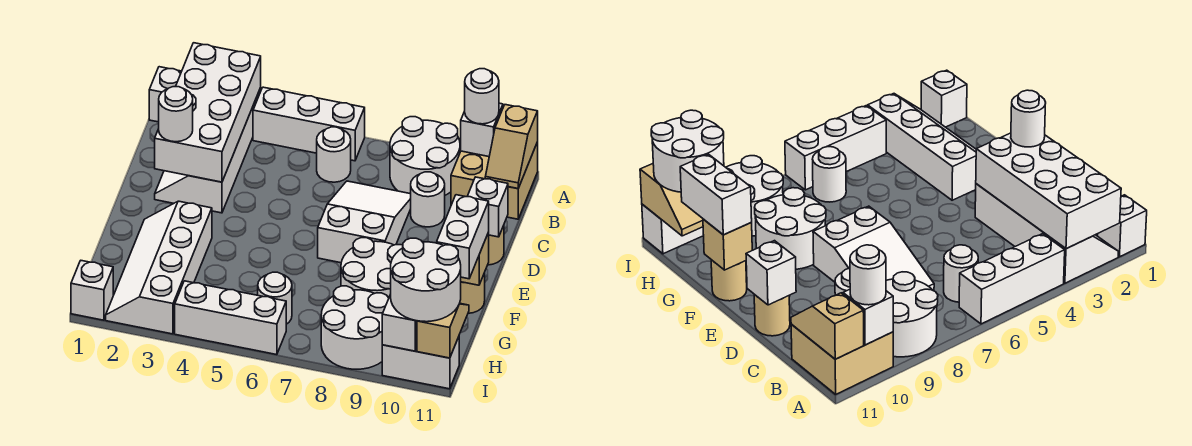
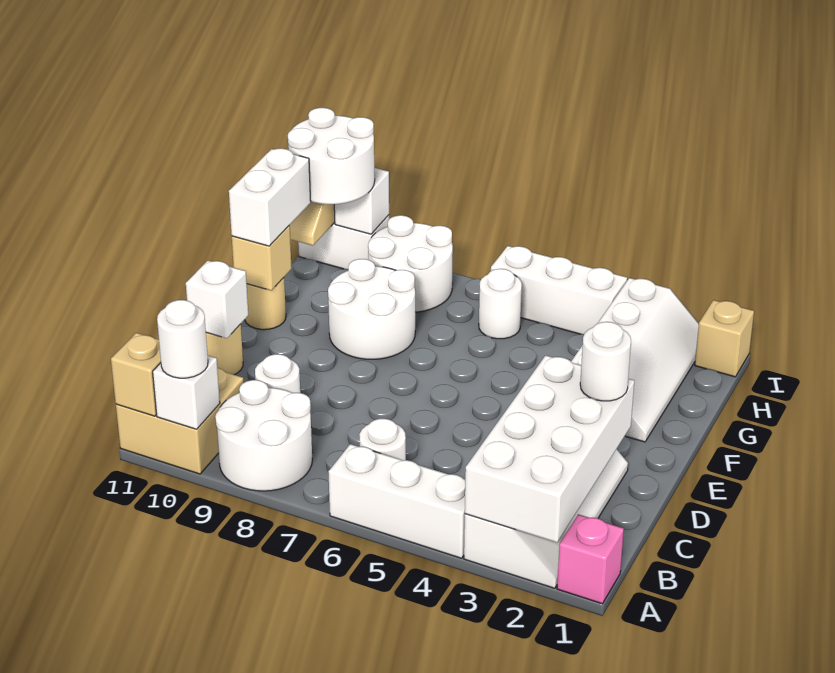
white 1x1 brick [149,67,182,122] -> pink 1x1 brick [557,514,624,604]
white 2x3 slope [318,181,411,263] -> none
white 1x1 brick [71,261,113,320] -> tan 1x1 brick [695,300,754,377]

